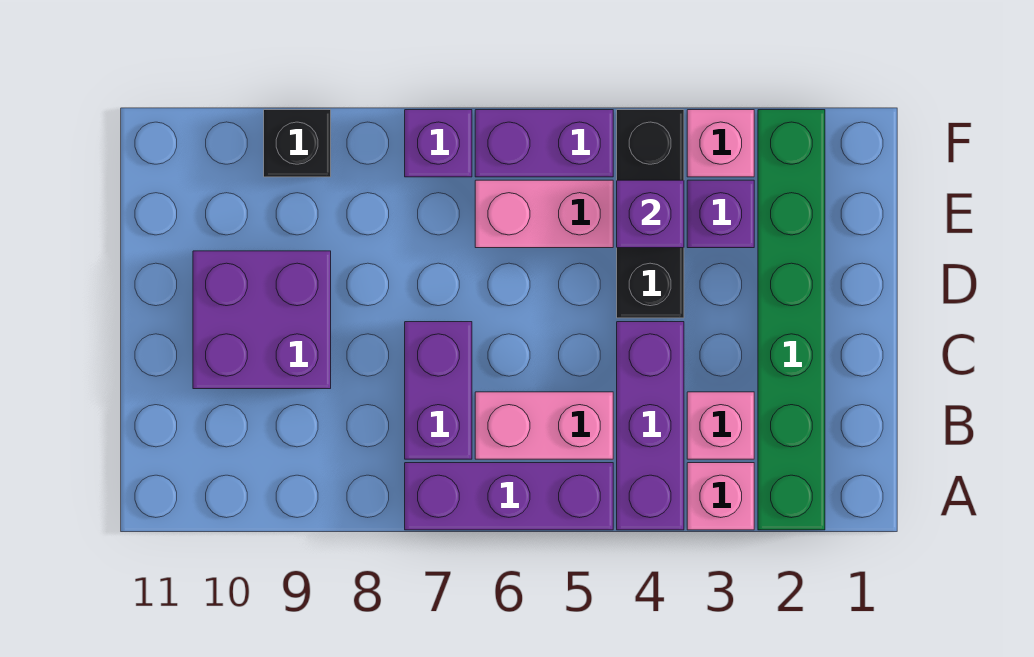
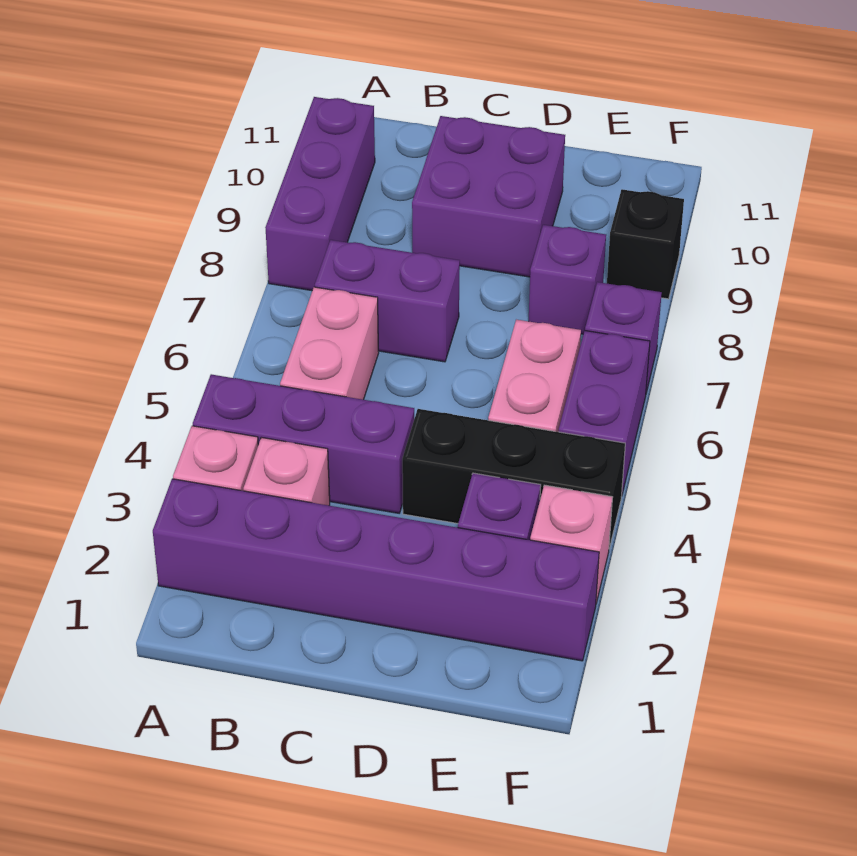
green 1x6 brick [758,110,825,530] -> purple 1x6 brick [153,479,599,661]
purple 1x3 brick [405,463,613,530] -> purple 1x3 brick moved to [265,97,375,291]
purple 1x1 brick [617,180,684,248] -> purple 1x1 brick moved to [529,225,606,334]

